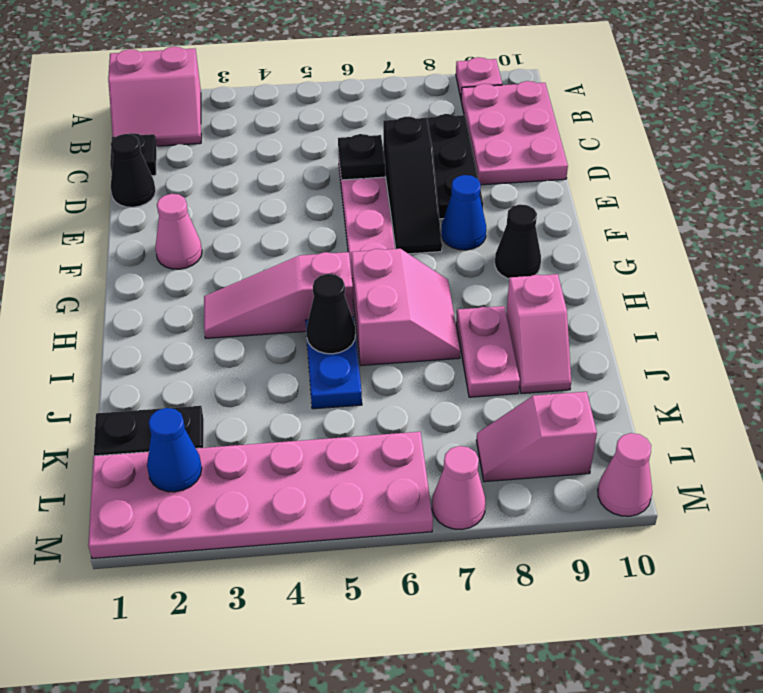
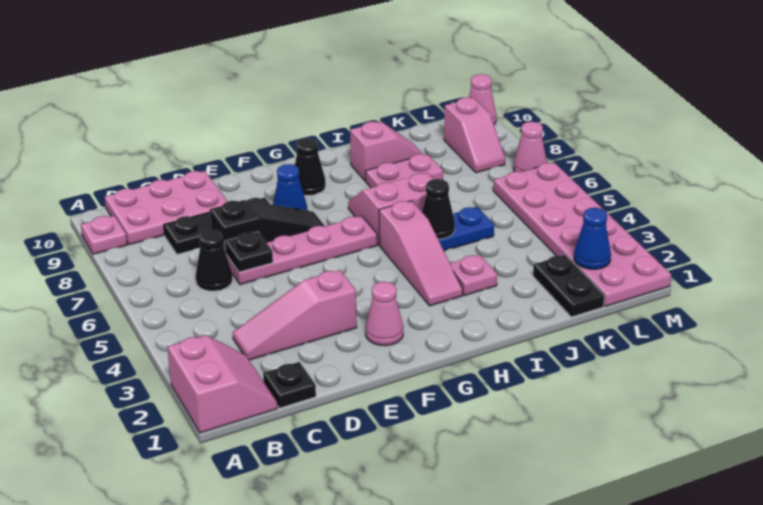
none -> pink 1x3 slope [233,270,357,360]
black 1x1 cone [111,134,156,207] -> black 1x1 cone moved to [196,230,233,291]
none -> pink 1x1 plate [450,255,497,295]

